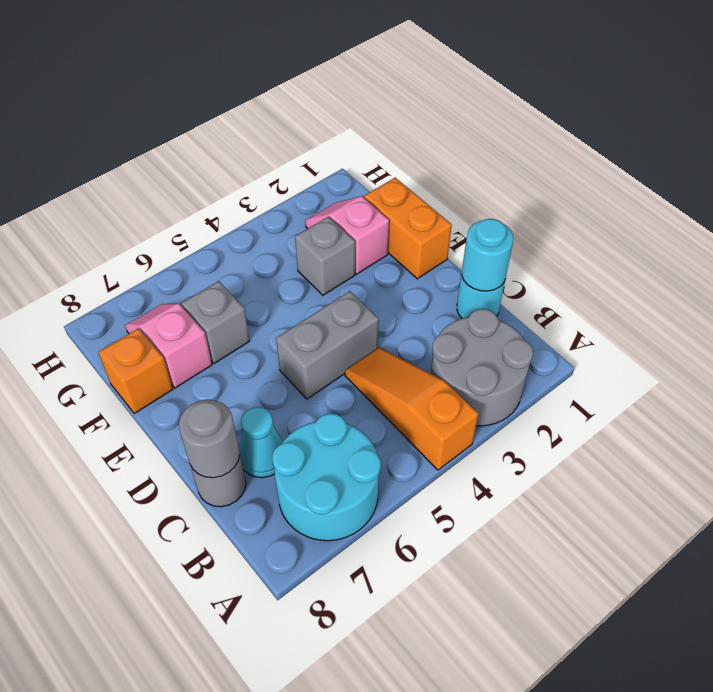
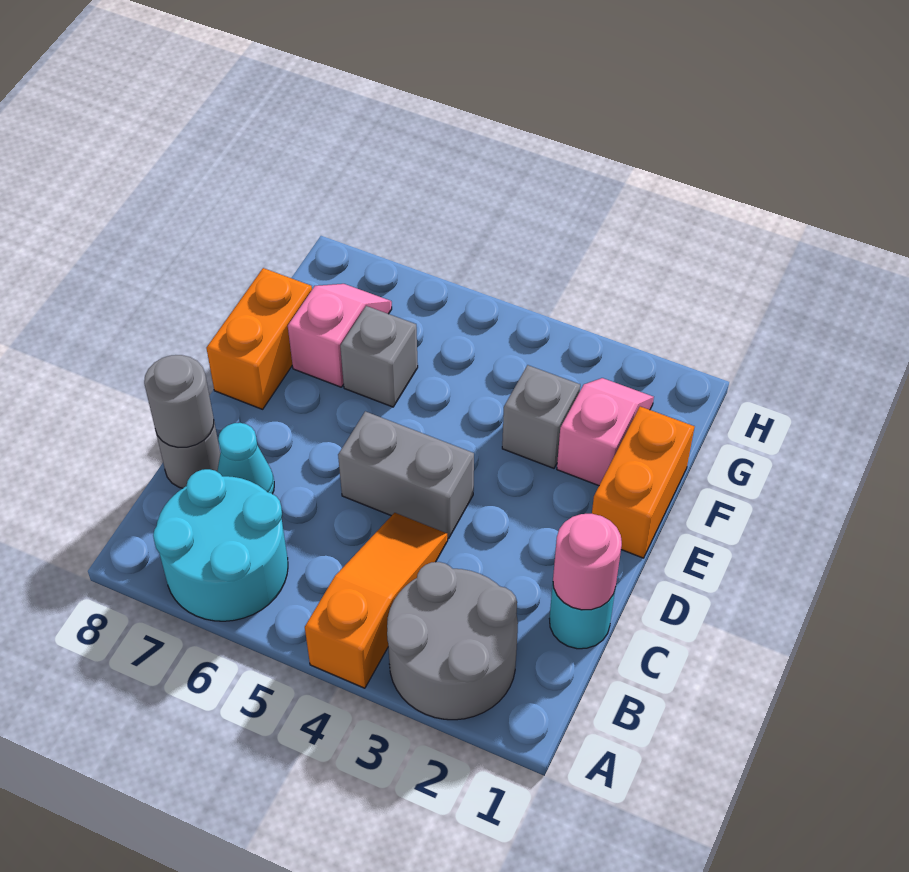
cyan 1x1 round brick [462,219,513,291] -> pink 1x1 round brick [553,514,622,610]
orange 1x1 brick [99,328,173,414] -> orange 1x2 brick [206,268,312,409]

